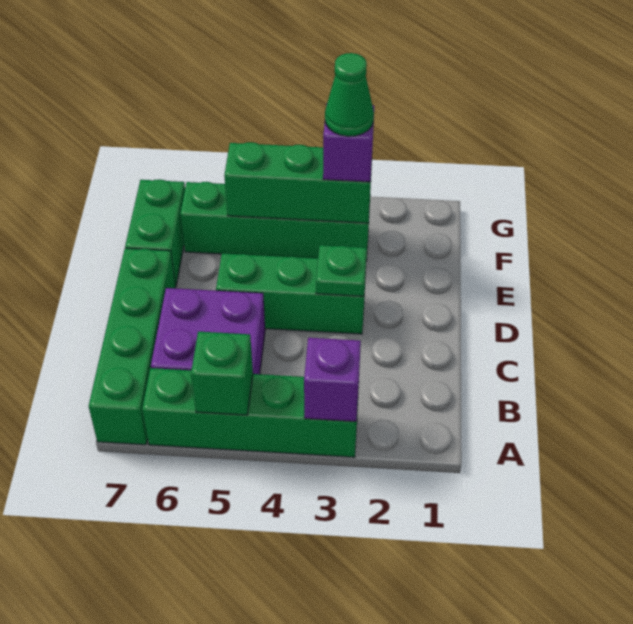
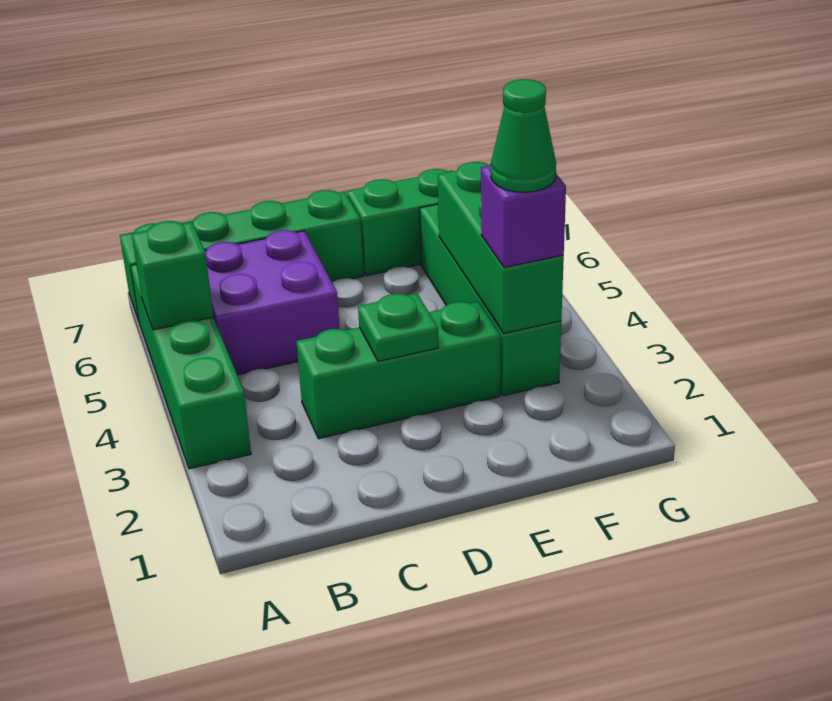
purple 1x1 brick [304,338,361,422] -> none
green 1x3 brick [216,253,366,334] -> green 1x3 brick turned to [296,302,500,439]

